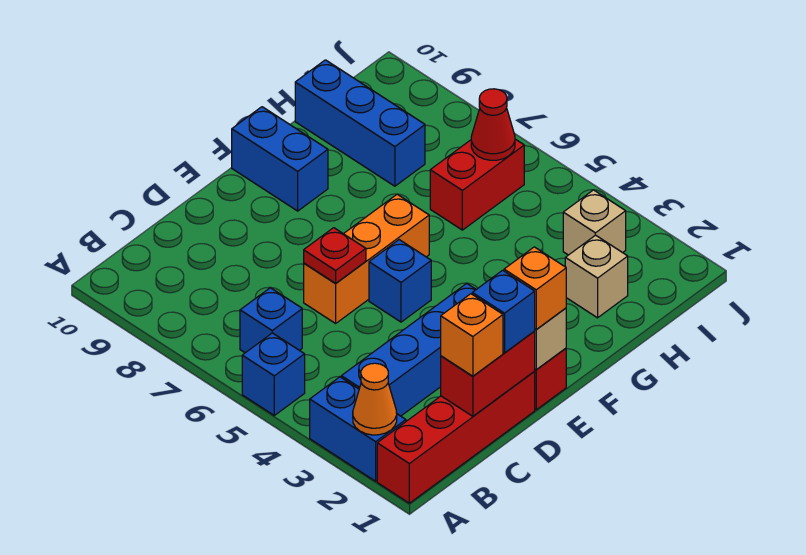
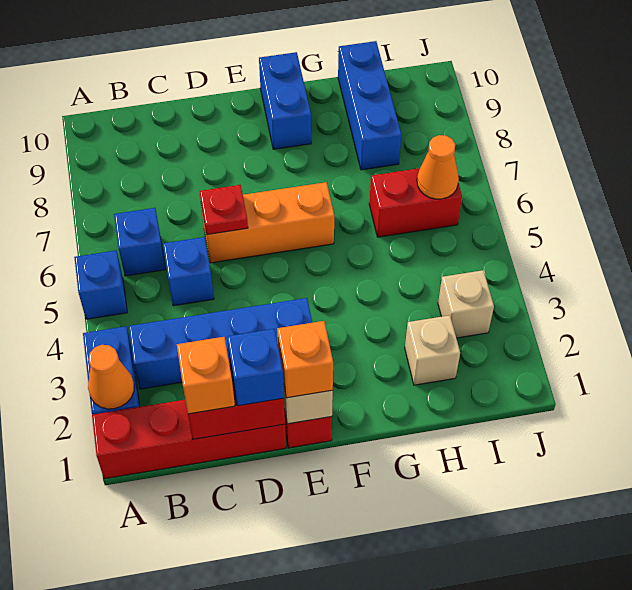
blue 1x1 brick [369,240,431,322] -> blue 1x1 brick moved to [163,237,214,306]
red 1x1 cone [471,89,515,160] -> orange 1x1 cone [417,135,459,199]

